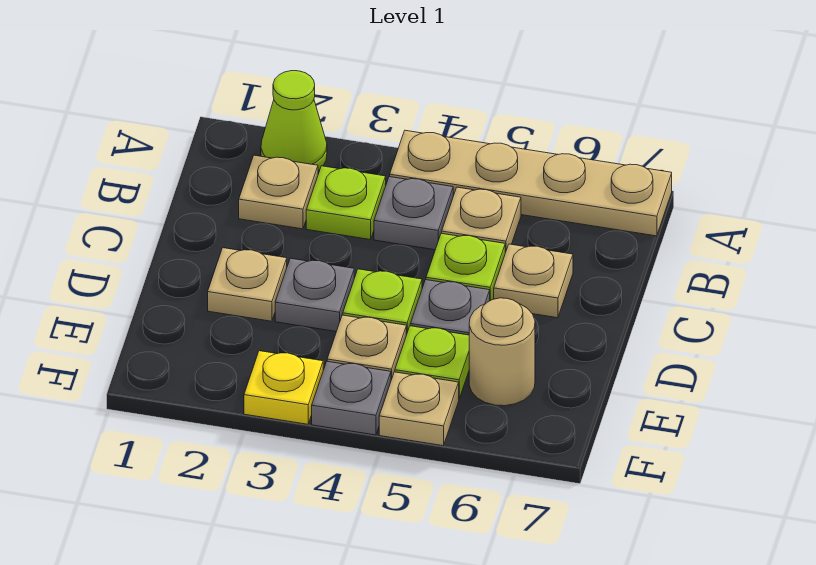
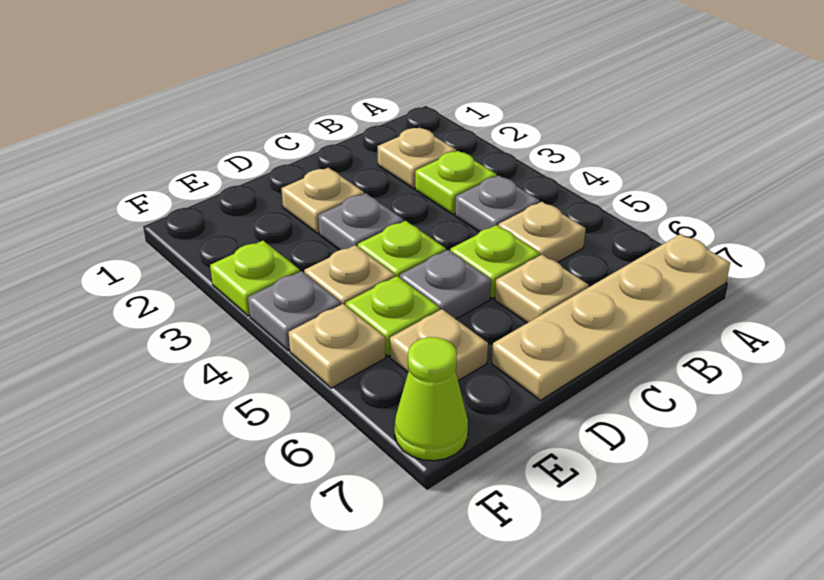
lime 1x1 cone [261,71,327,170] -> lime 1x1 cone moved to [395,337,468,461]
tan 1x4 plate [390,130,672,236] -> tan 1x4 plate turned to [492,234,730,400]
tan 1x1 round brick [469,298,535,406] -> tan 1x1 plate [390,309,488,381]
yellow 1x1 plate [244,351,323,424] -> lime 1x1 plate [210,241,300,316]

